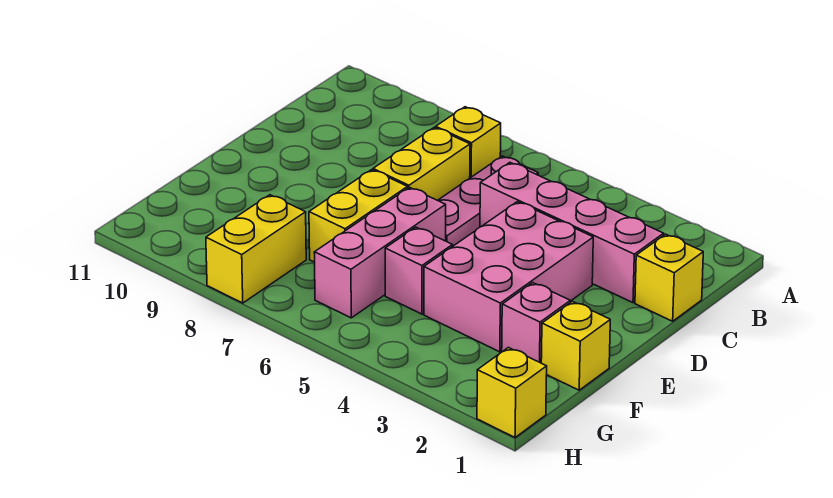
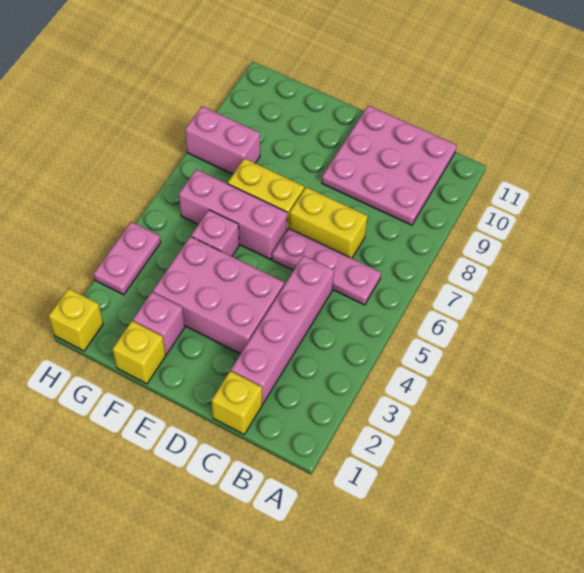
yellow 1x1 brick [436,107,501,178] -> none
none -> pink 3x3 plate [322,105,457,225]
yellow 1x2 brick [206,195,306,303] -> pink 1x2 brick [185,106,260,174]
none -> pink 1x2 plate [94,222,161,295]

